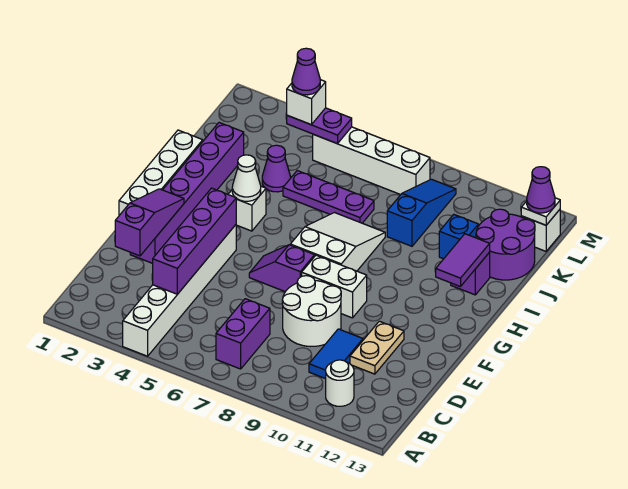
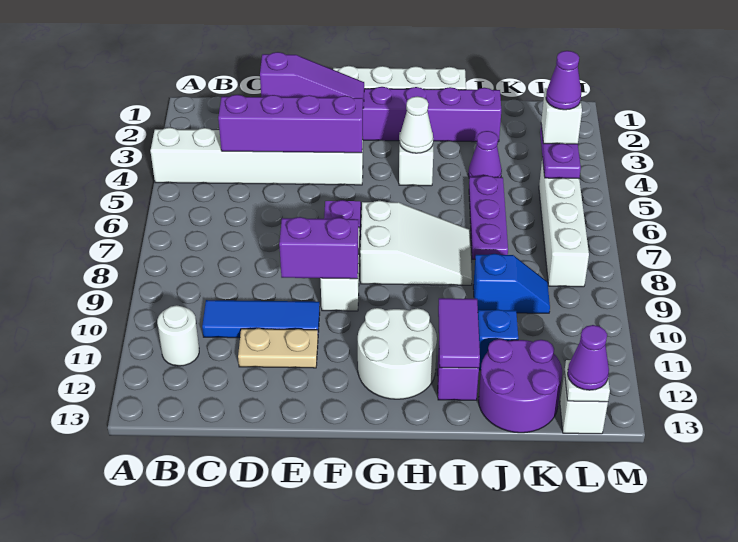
purple 1x2 brick [216,299,270,369] -> purple 1x2 brick moved to [279,217,359,279]
blue 1x2 tile [309,329,363,379] -> blue 1x3 tile [202,300,320,338]
white 2x2 round brick [282,276,341,346] -> white 2x2 round brick moved to [358,308,437,399]
purple 1x2 tile [436,234,490,287] -> purple 1x2 tile turned to [438,298,480,368]
blue 1x3 slope [387,179,456,246] -> blue 1x2 slope [473,254,550,313]

